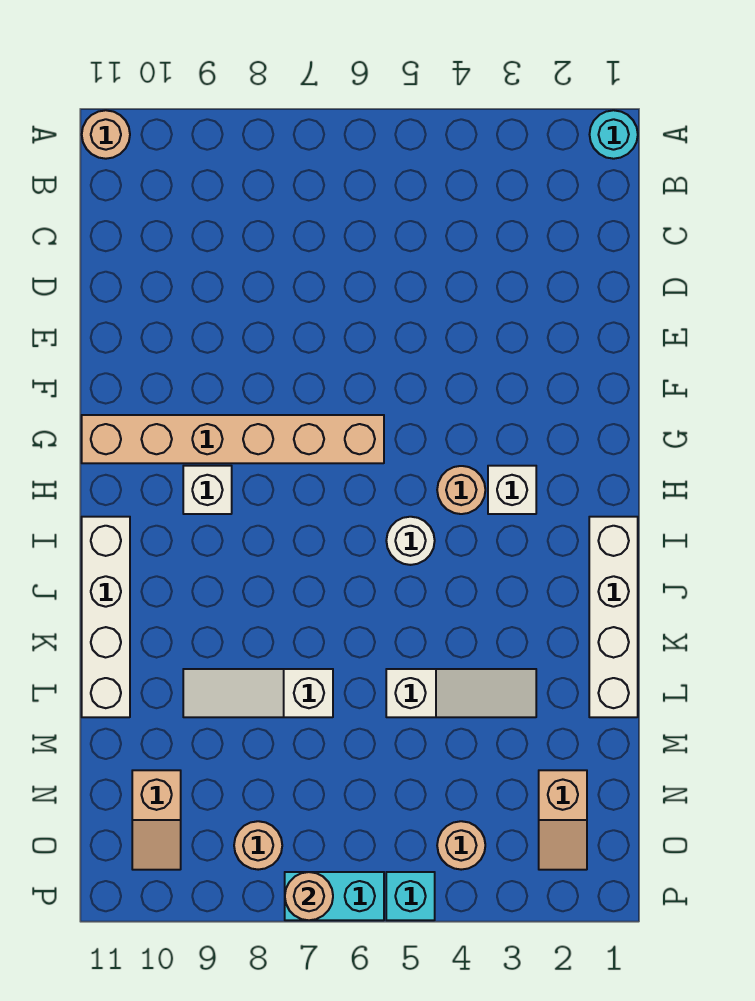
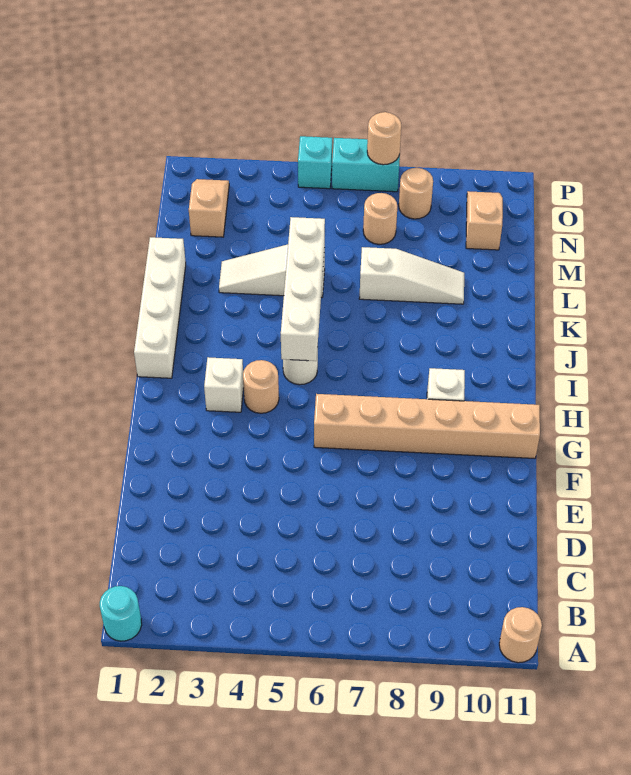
white 1x4 brick [82,517,130,717] -> white 1x4 brick moved to [281,217,325,361]
tan 1x1 round brick [437,821,485,870] -> tan 1x1 round brick moved to [363,193,397,244]

